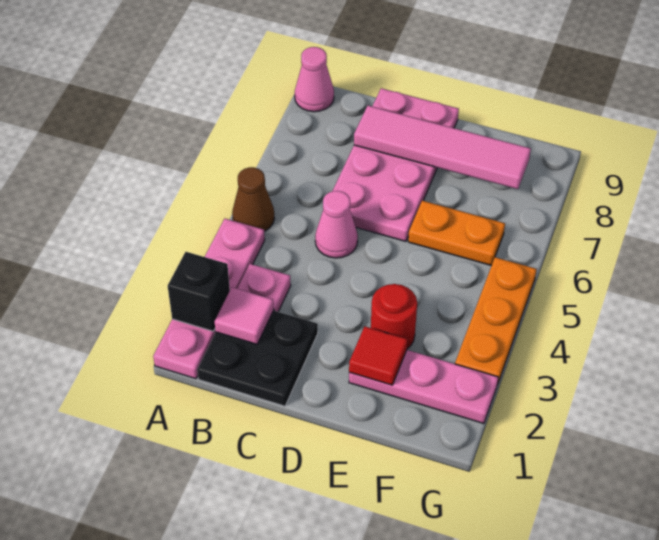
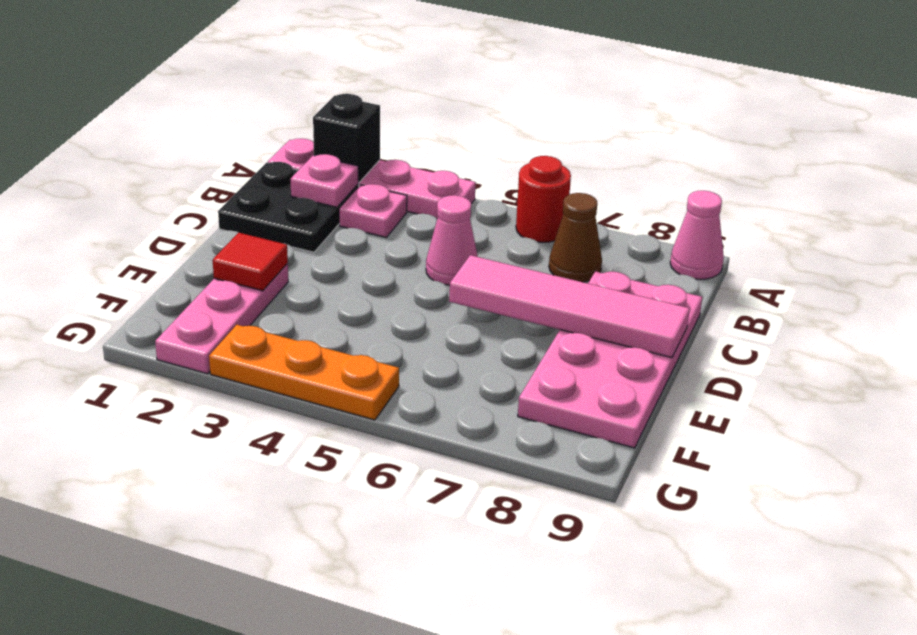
brown 1x1 cone [232,167,274,232] -> brown 1x1 cone moved to [549,193,602,282]
pink 1x1 tile [214,287,274,344] -> pink 1x1 plate [290,154,359,207]
pink 2x4 plate [333,88,459,241] -> pink 2x4 plate turned to [518,271,702,448]
pink 1x4 tile [354,106,531,189] -> pink 1x4 tile turned to [449,255,690,358]
red 1x1 round brick [371,284,417,349] -> red 1x1 round brick moved to [516,156,571,242]
orange 1x2 plate [408,201,505,266] -> none

